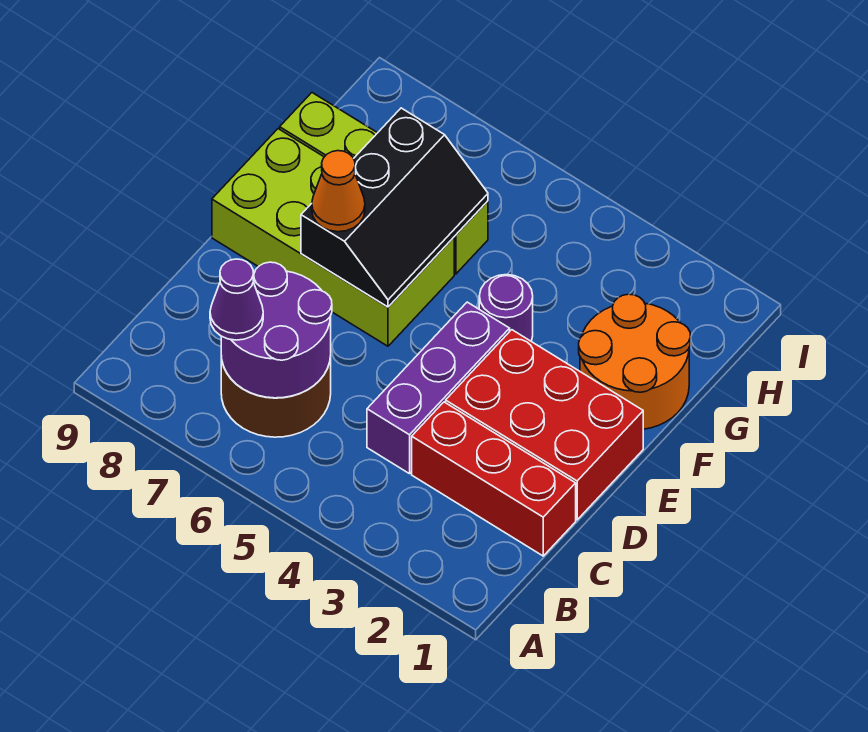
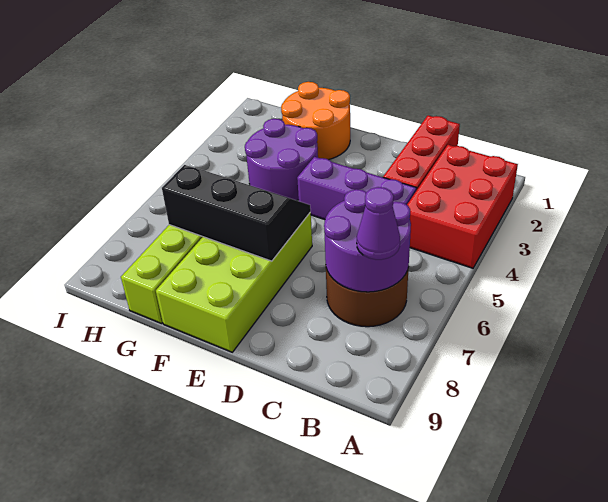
red 2x3 brick [446,330,643,520] -> red 2x3 brick moved to [407,145,518,268]
orange 1x1 cone [312,151,365,232] -> none
purple 1x1 round brick [479,275,533,341] -> purple 2x2 round brick [245,119,318,201]

